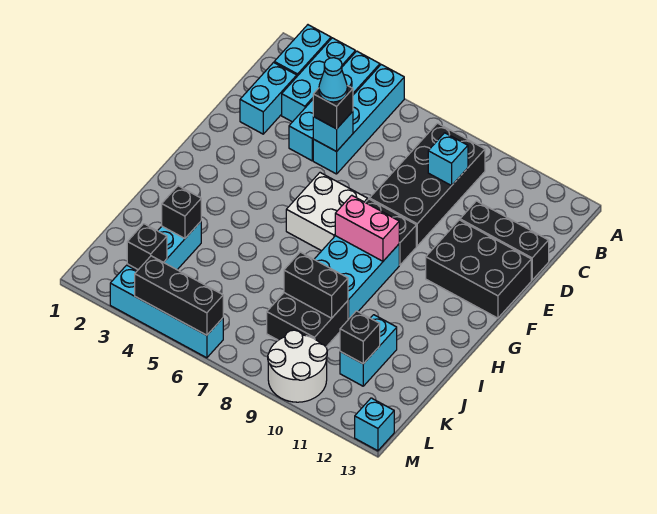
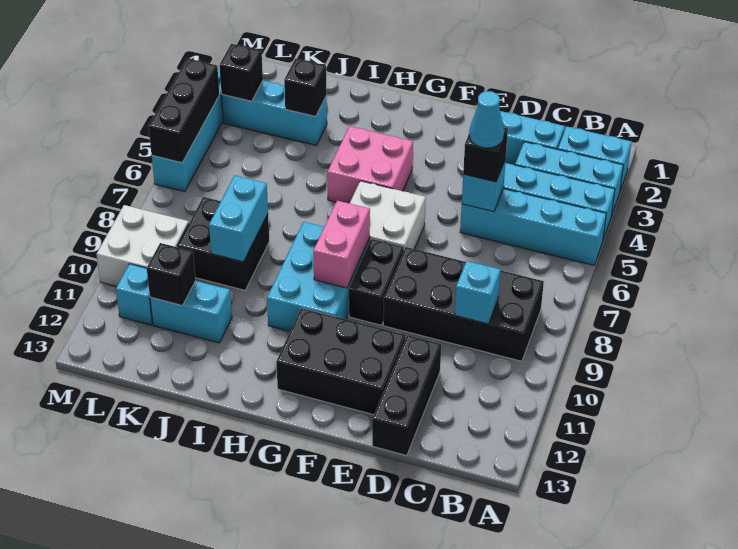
black 2x3 brick [426,220,531,318] -> black 2x3 brick turned to [276,308,405,415]
none -> pink 2x2 brick [327,126,413,203]
cyan 2x3 brick [314,236,399,320] -> cyan 2x3 brick turned to [267,222,370,331]
black 1x2 brick [284,252,348,318] -> cyan 1x2 brick [209,176,268,262]
white 2x2 round brick [268,330,327,402] -> white 2x2 brick [96,205,189,286]
cyan 1x1 brick [355,398,394,451] -> cyan 1x1 brick moved to [116,264,153,325]

